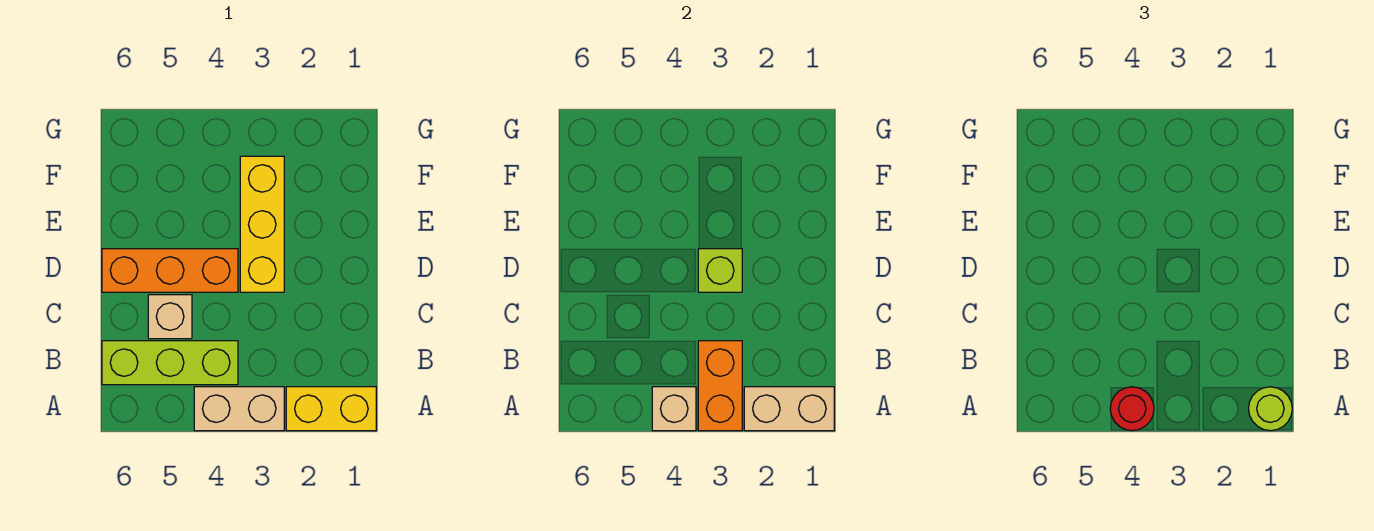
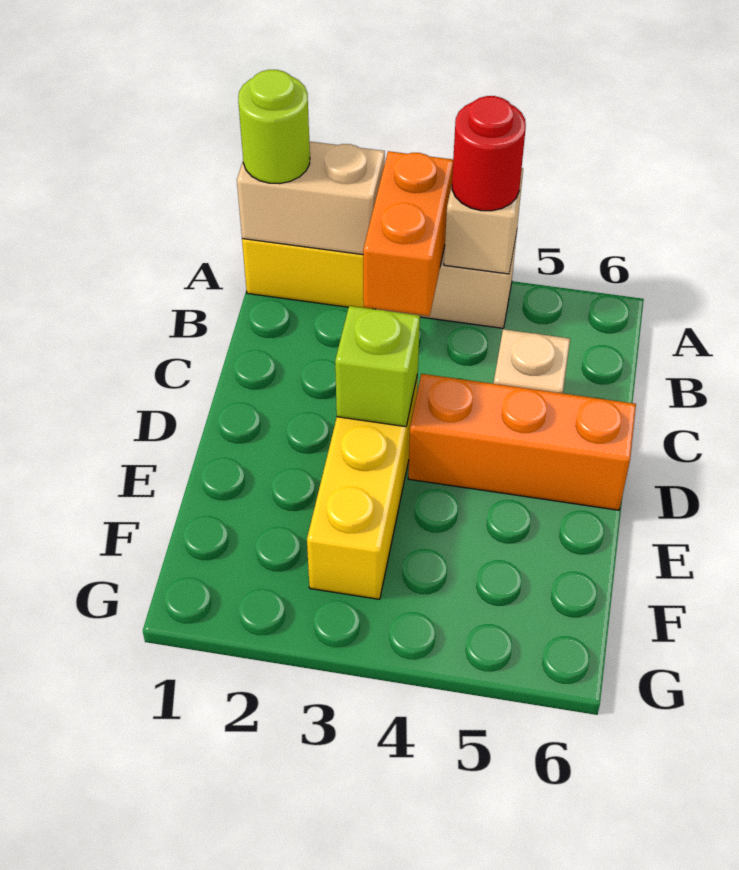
lime 1x3 brick [102,341,238,385] -> none

